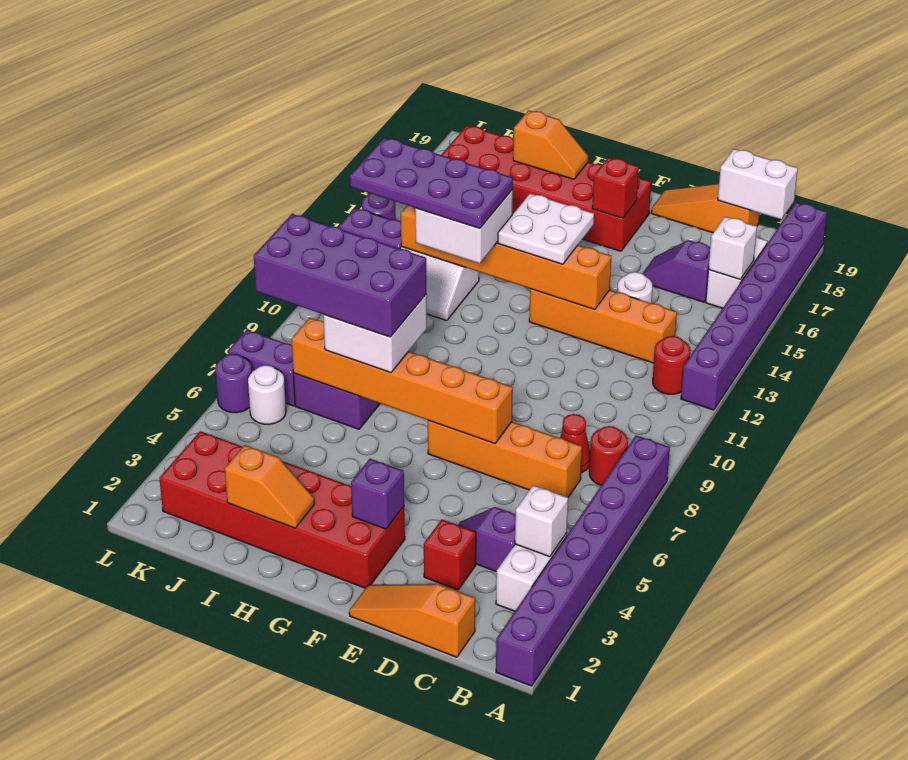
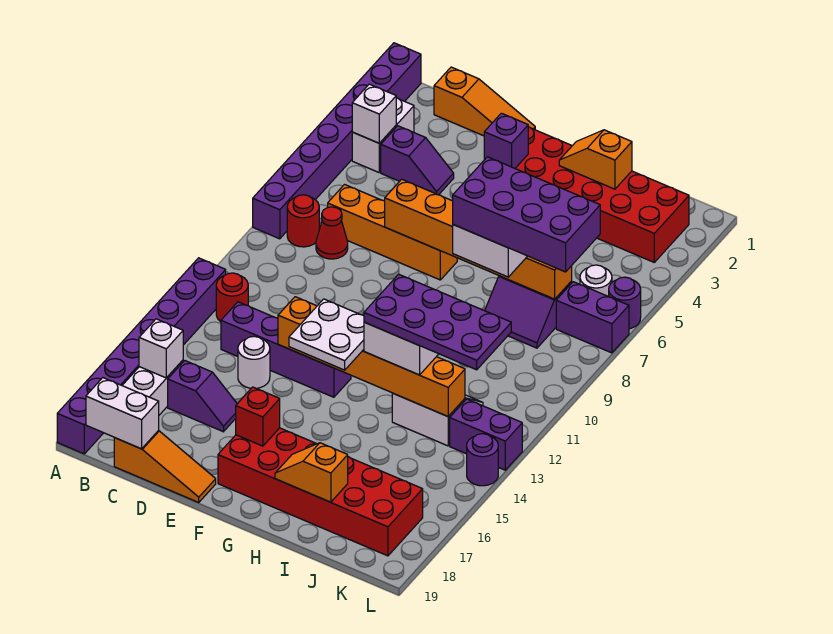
orange 1x4 brick [529,289,677,363] -> purple 1x4 brick [221,302,351,397]
red 1x1 brick [424,520,476,590] -> none

